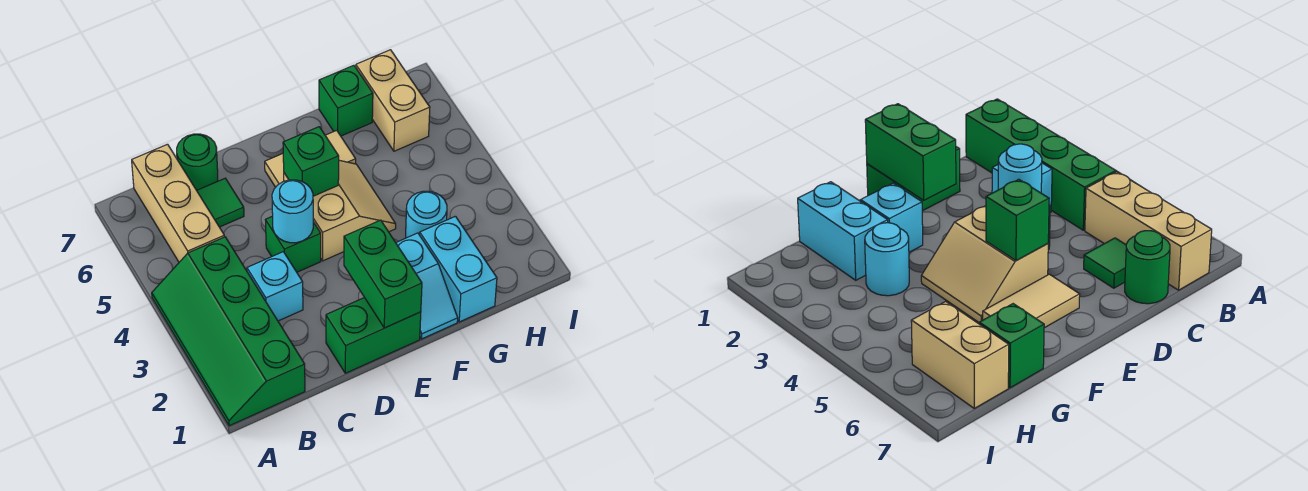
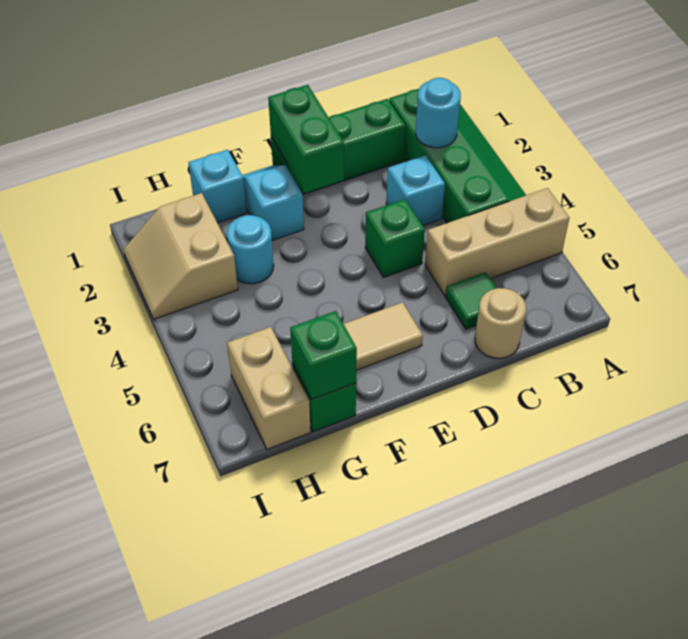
tan 1x3 brick [132,144,224,262] -> tan 1x3 brick turned to [425,188,569,295]
green 1x1 round brick [177,134,218,190] -> tan 1x1 round brick [475,288,526,358]
green 1x2 brick [326,298,421,373] -> green 1x3 brick [271,99,405,194]
cyan 1x1 round brick [272,180,313,243] -> cyan 1x1 round brick moved to [416,78,461,148]
tan 2x2 slope [284,160,396,261] -> tan 2x2 slope moved to [123,193,238,319]
green 1x1 brick [283,127,339,196] -> green 1x1 brick moved to [290,311,357,399]
cyan 1x2 brick [420,216,497,322] -> cyan 1x1 brick [188,150,247,223]

